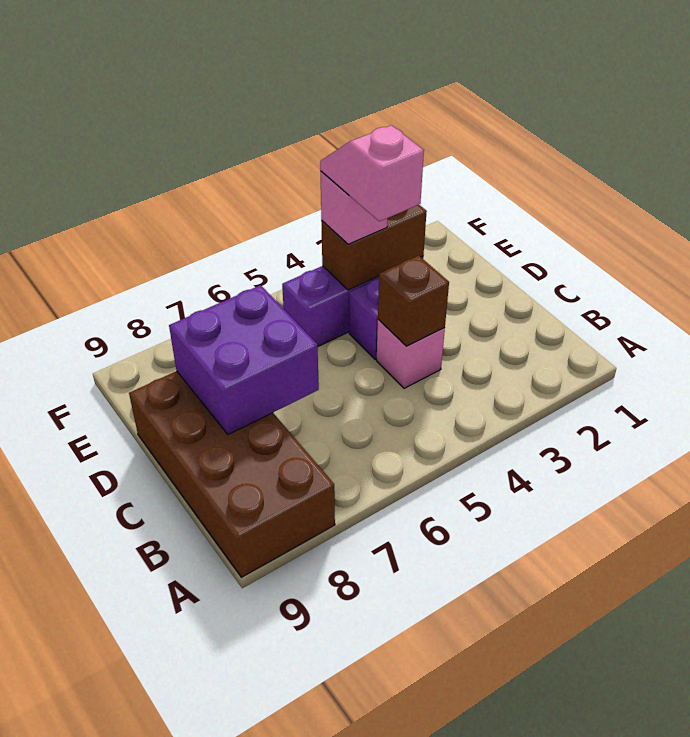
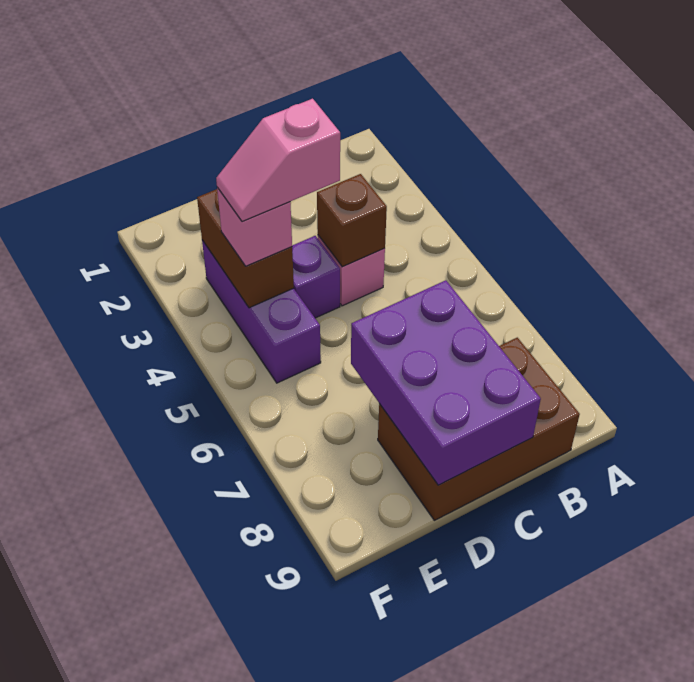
brown 2x4 brick [129,371,335,577] -> brown 2x3 brick [378,338,580,520]
purple 2x2 brick [169,285,319,435] -> purple 2x3 brick [351,280,541,485]

